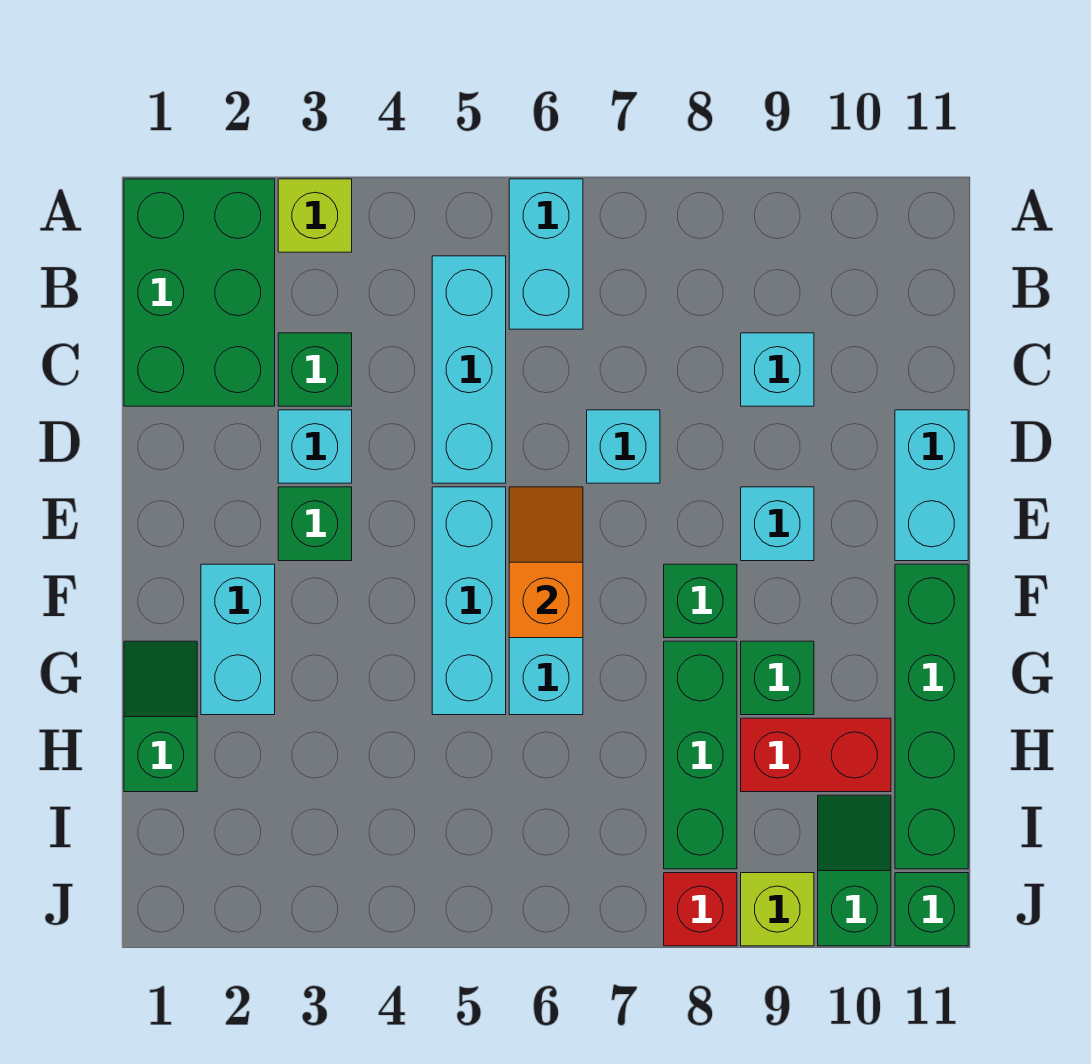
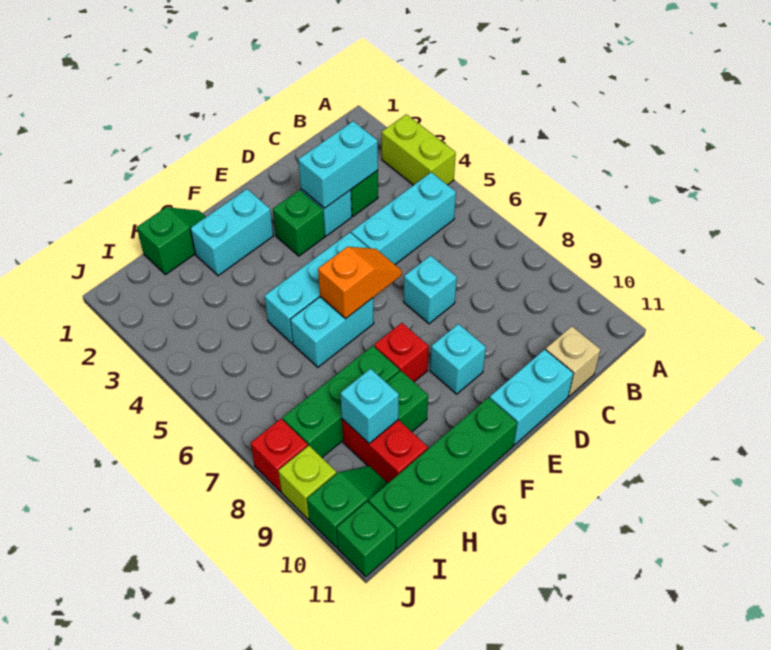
green 2x3 brick [124,179,275,406] -> none
lime 1x1 brick [278,179,352,252] -> lime 1x2 brick [382,114,456,185]
cyan 1x2 brick [509,179,583,329] -> cyan 1x2 brick moved to [298,121,378,208]
cyan 1x1 brick [741,333,814,406] -> cyan 1x1 brick moved to [340,369,399,443]
none -> tan 1x1 brick [546,326,601,396]
green 1x1 brick [664,564,737,638] -> red 1x1 brick [374,323,429,382]

